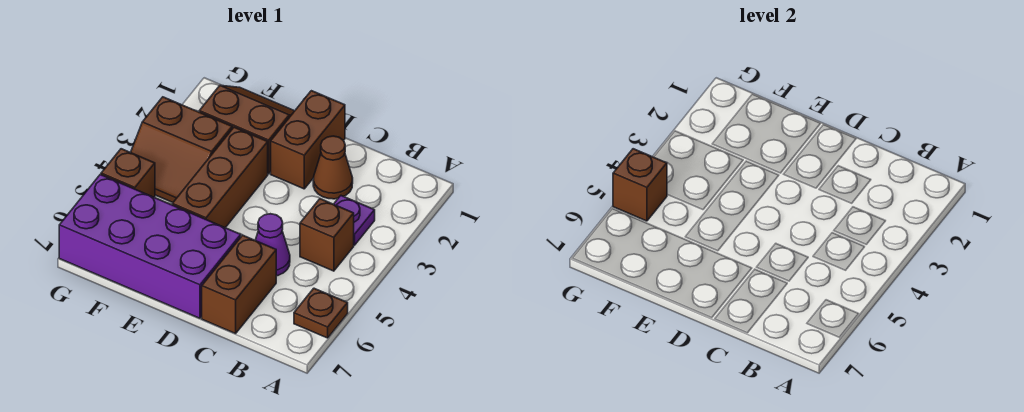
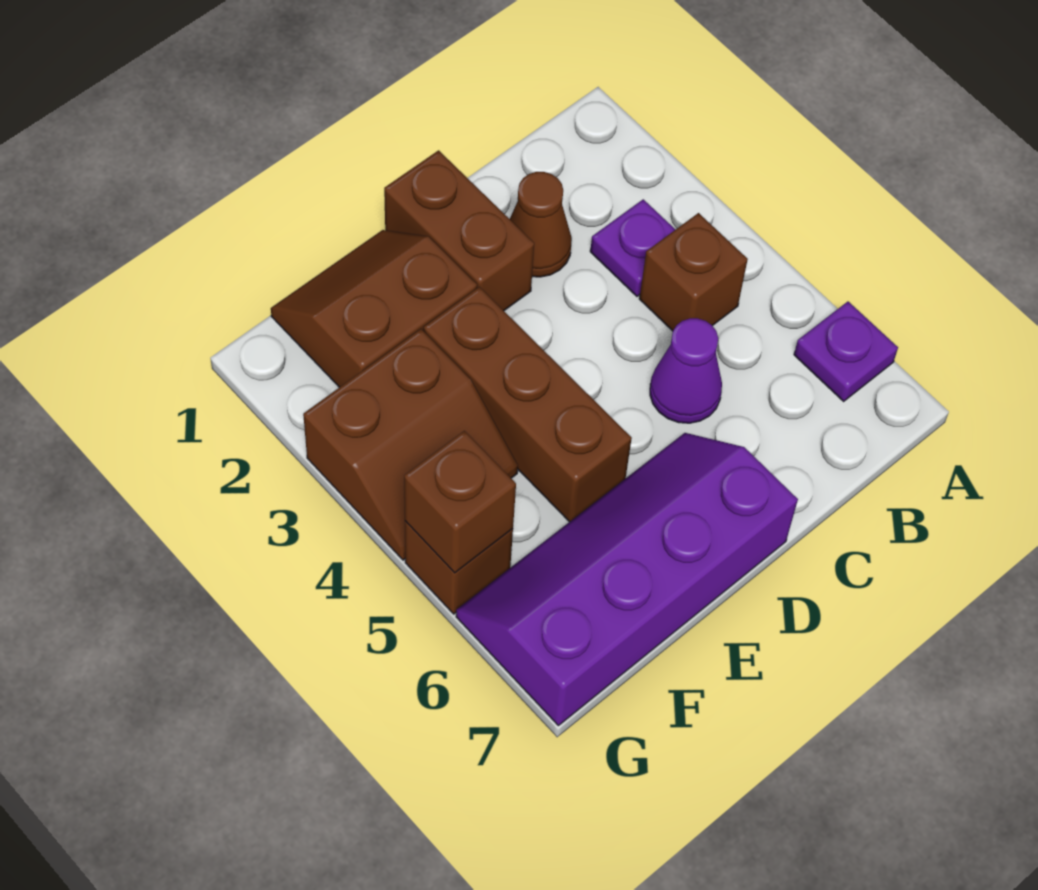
brown 1x1 plate [294,288,348,338] -> purple 1x1 plate [794,302,898,401]
brown 1x2 brick [202,235,276,334] -> none
purple 2x4 brick [59,175,241,318] -> purple 2x4 slope [456,433,798,726]

